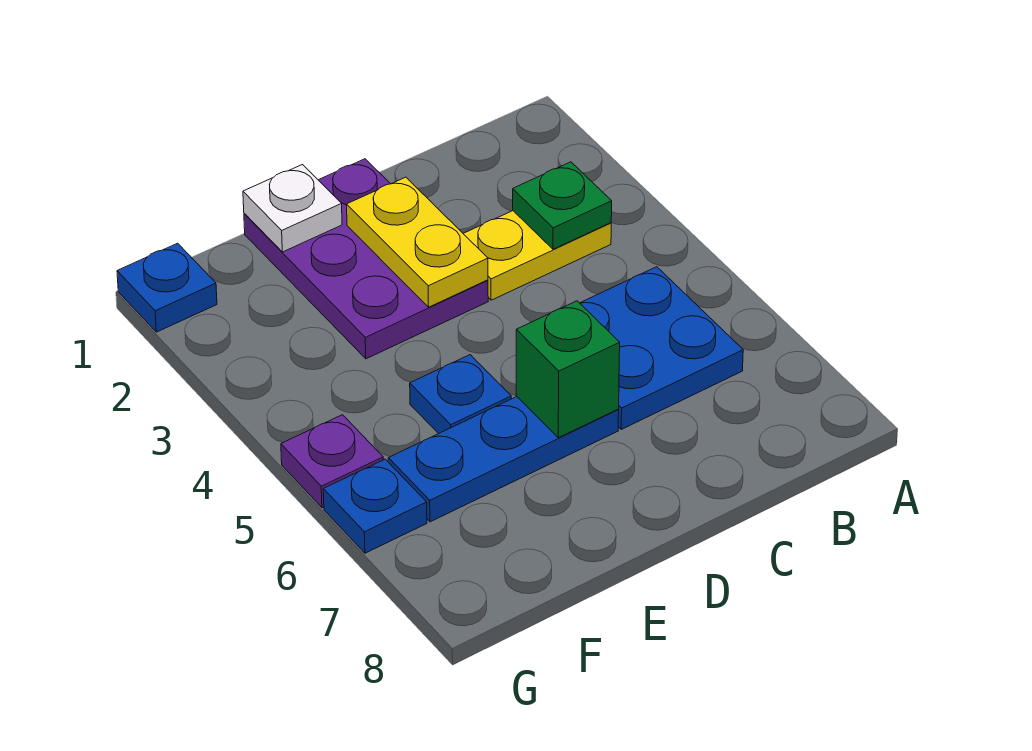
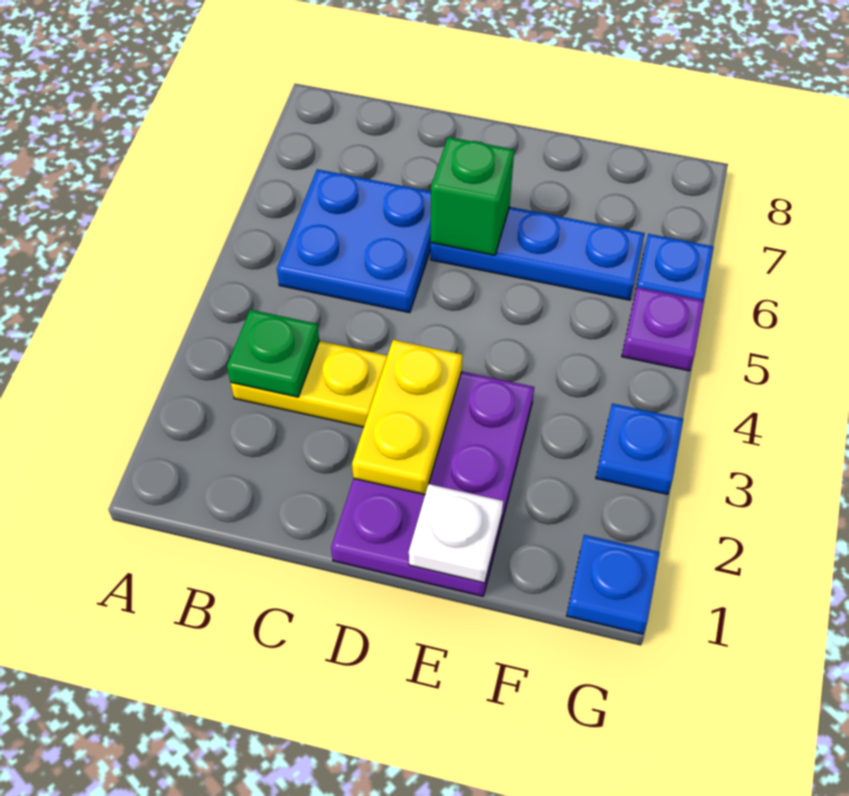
blue 1x1 plate [410,355,511,434] -> blue 1x1 plate moved to [596,403,683,494]

